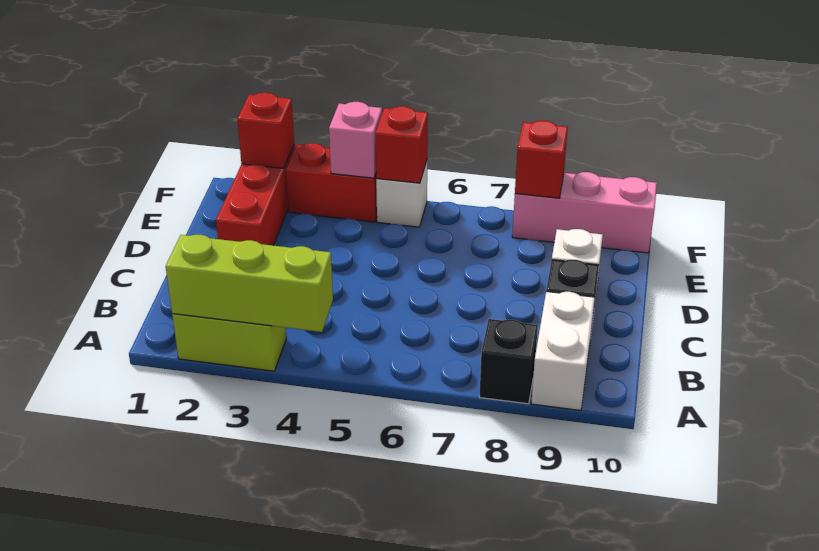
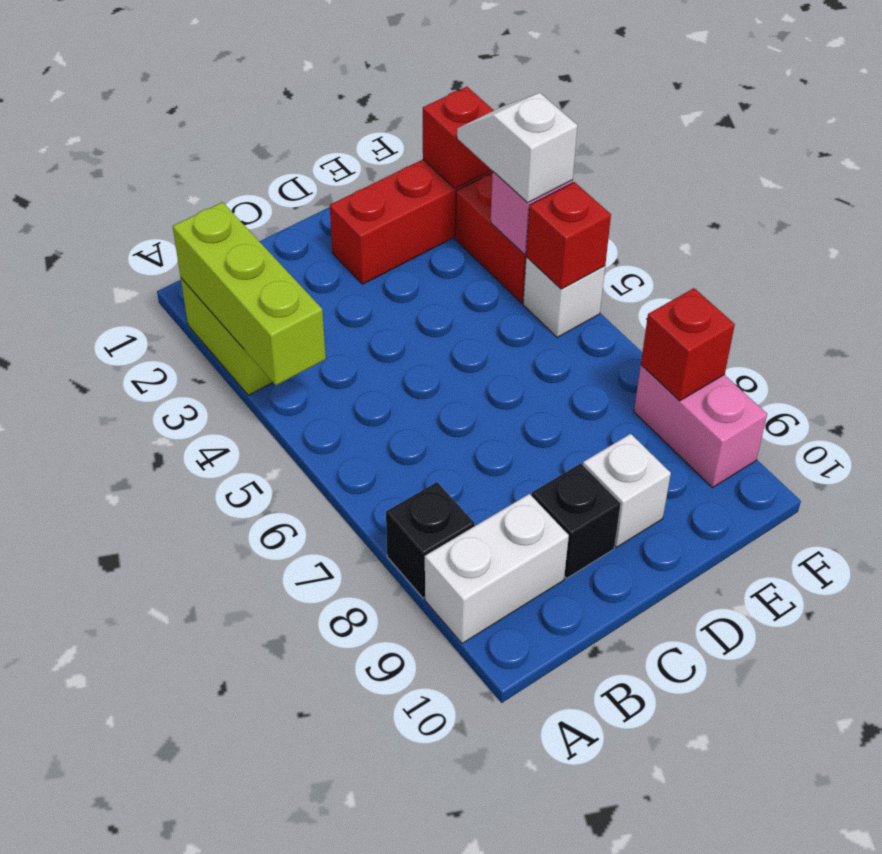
none -> white 1x2 slope [457,93,578,203]
pink 1x3 brick [512,172,657,253] -> pink 1x2 brick [634,365,767,488]

